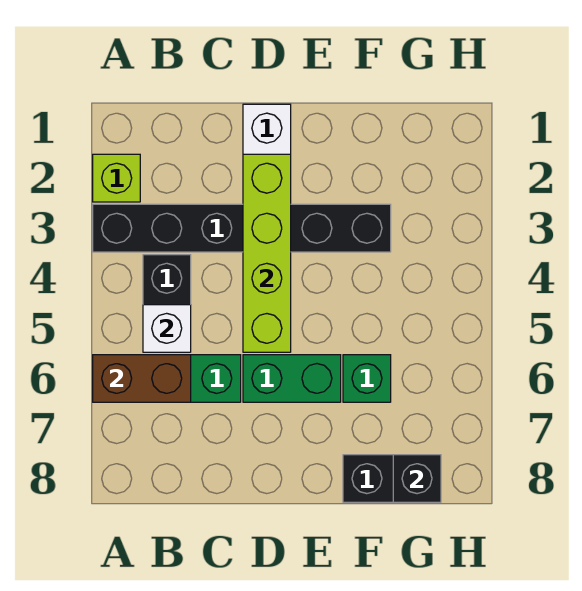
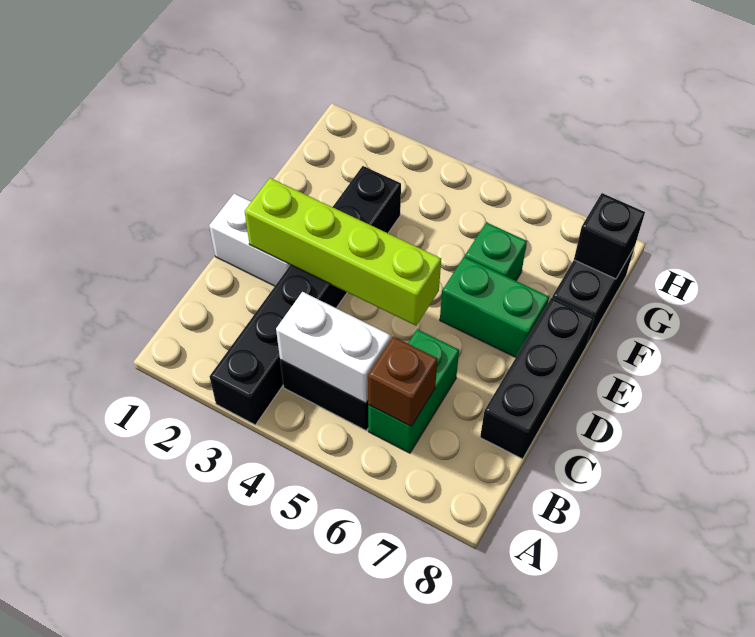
lime 1x1 brick [93,154,140,202] -> none
brown 1x2 brick [93,355,191,402] -> brown 1x1 brick [368,337,438,426]
white 1x1 brick [143,305,191,352] -> white 1x2 brick [276,292,391,403]
none -> black 1x3 brick [480,298,594,459]
green 1x2 brick [243,355,341,402] -> green 1x2 brick turned to [440,257,549,357]

